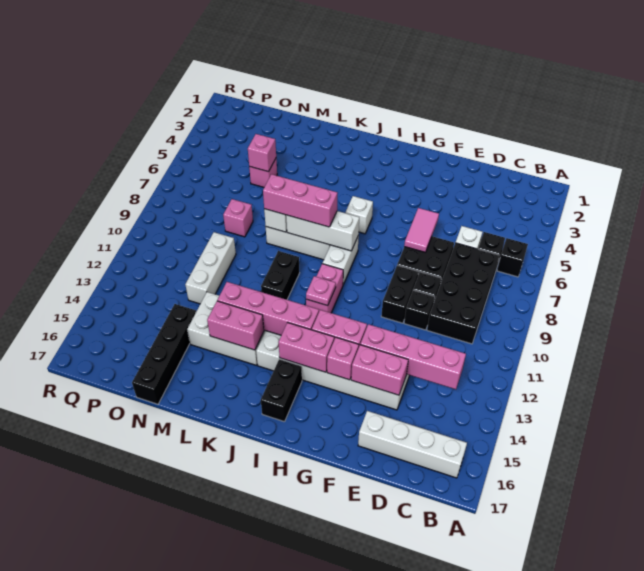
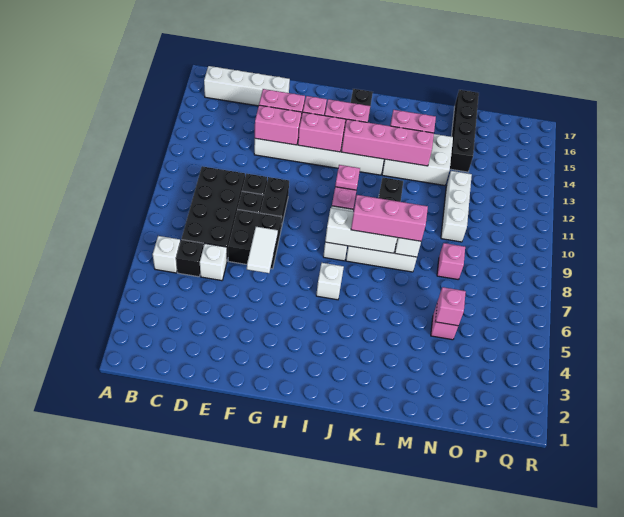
black 1x1 brick [497,238,528,277] -> white 1x1 brick [153,236,180,273]
pink 1x4 brick [360,324,466,389] -> pink 1x2 brick [255,105,302,145]
pink 1x2 tile [404,208,439,252] -> white 1x2 tile [247,227,278,273]

